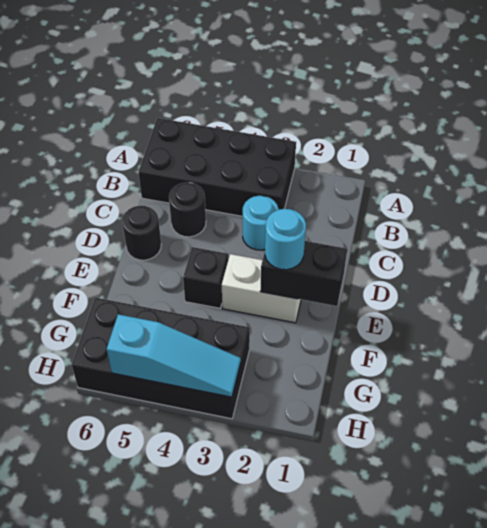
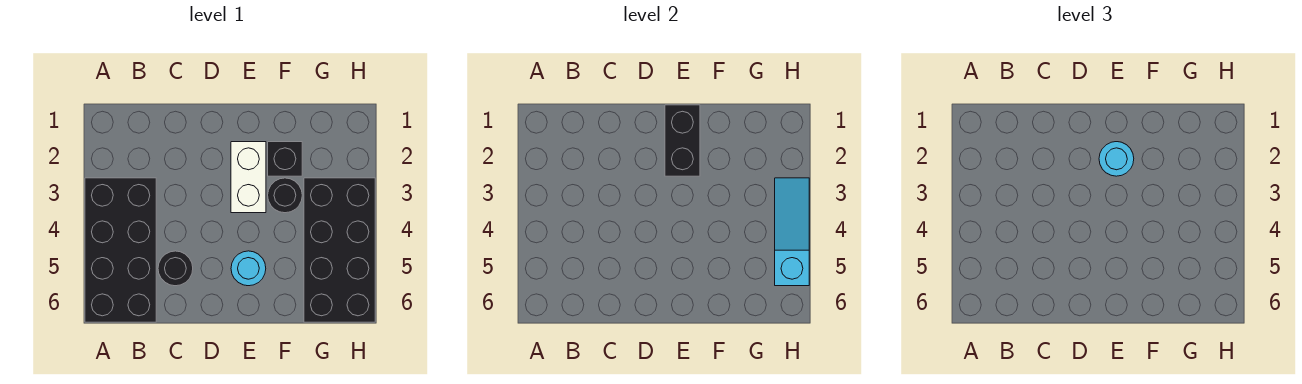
cyan 1x1 round brick [243,196,279,250] -> cyan 1x1 round brick moved to [231,251,266,286]
black 1x1 round brick [122,206,161,260] -> black 1x1 round brick moved to [268,178,302,213]
black 1x1 brick [183,247,228,308] -> black 1x1 brick moved to [268,142,302,176]

